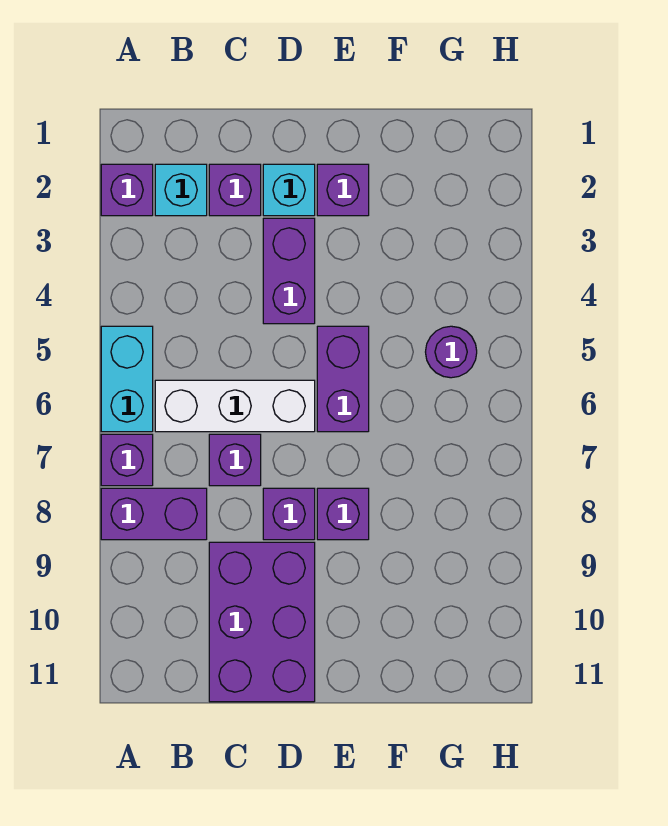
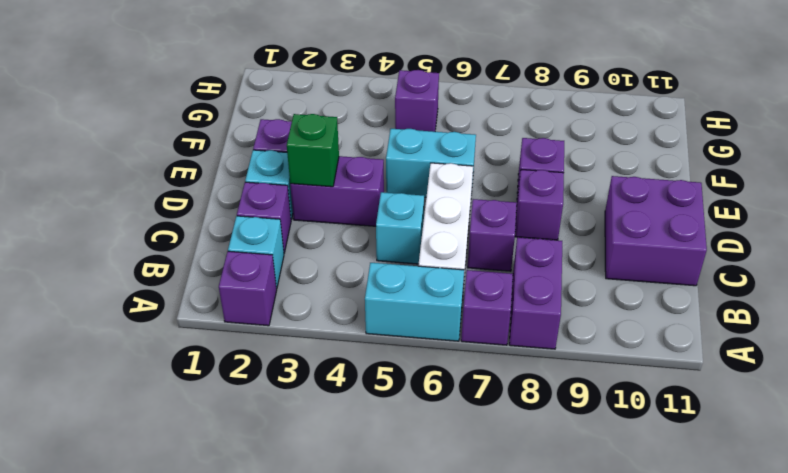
none -> cyan 1x1 brick [376,192,424,264]
purple 2x3 brick [209,542,315,702] -> purple 2x2 brick [605,176,707,286]
none -> green 1x1 brick [287,114,339,187]
purple 1x2 brick [317,326,369,432] -> cyan 1x2 brick [386,129,476,197]
purple 1x1 round brick [426,326,477,378] -> purple 1x1 brick [395,70,439,132]

